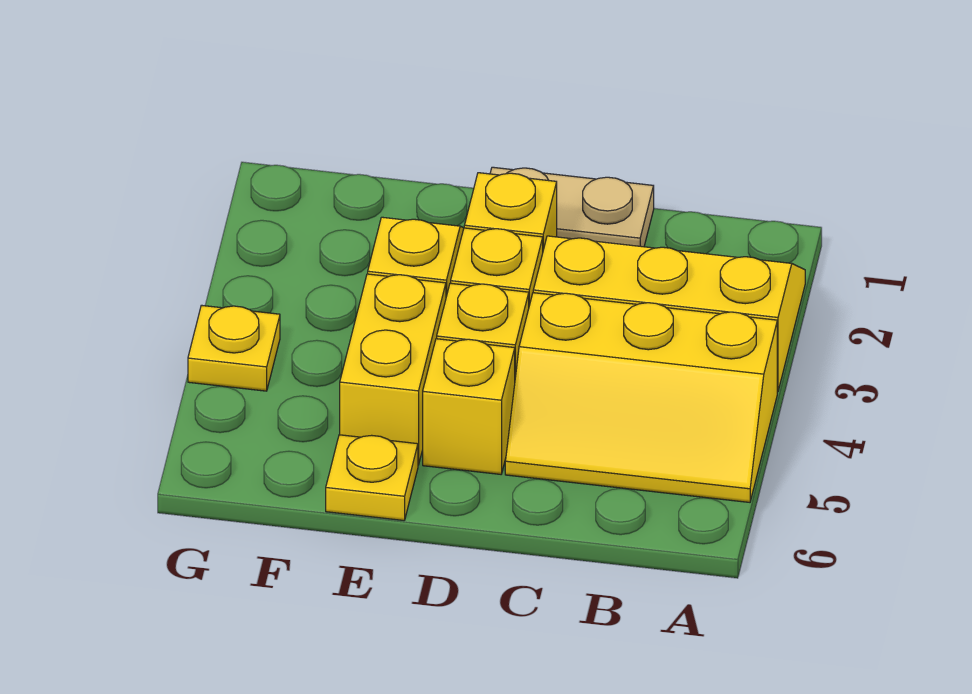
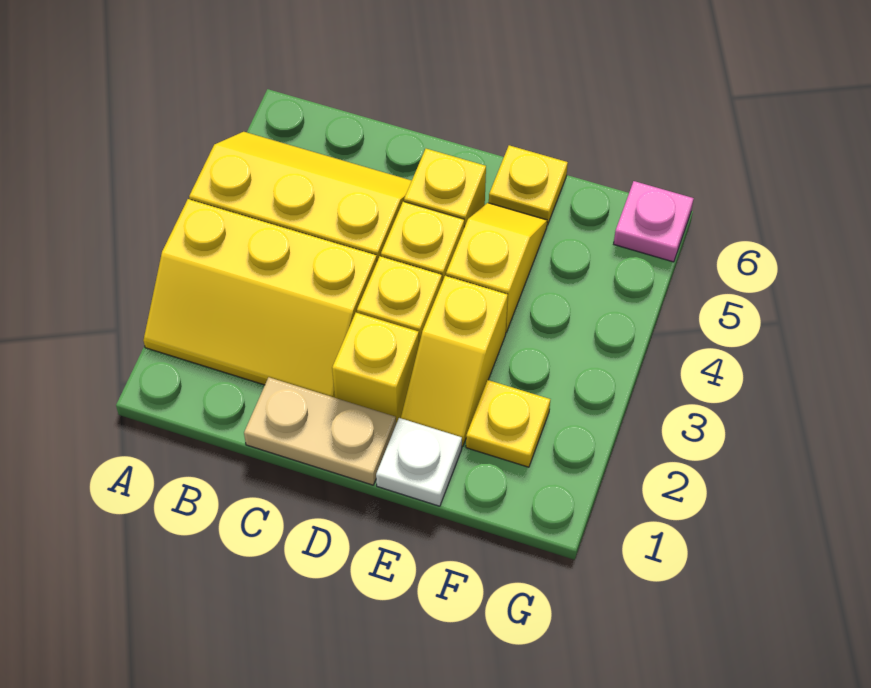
none -> white 1x1 plate [376,418,462,506]
yellow 1x2 brick [340,274,446,465] -> yellow 1x2 slope [446,203,547,332]
yellow 1x1 plate [188,305,280,391] -> yellow 1x1 plate moved to [466,380,550,467]
none -> pink 1x1 plate [614,181,694,262]

